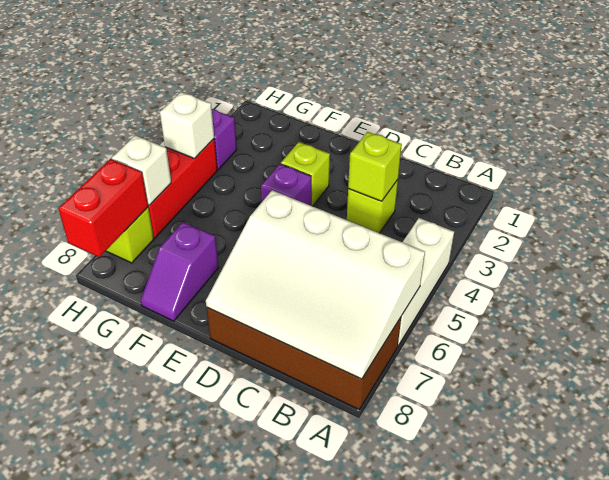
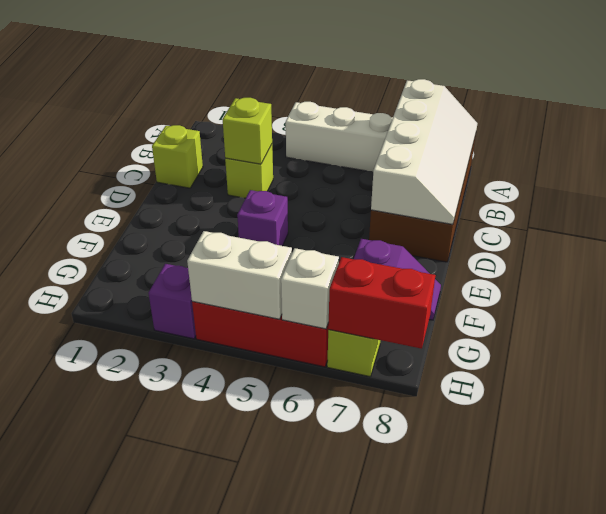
white 3x4 slope [206,190,425,379] -> white 2x4 slope [371,79,477,224]
lime 1x1 brick [281,142,330,206] -> lime 1x1 brick moved to [152,125,203,188]
white 1x1 brick [160,92,214,159] -> white 1x2 brick [187,231,292,319]

